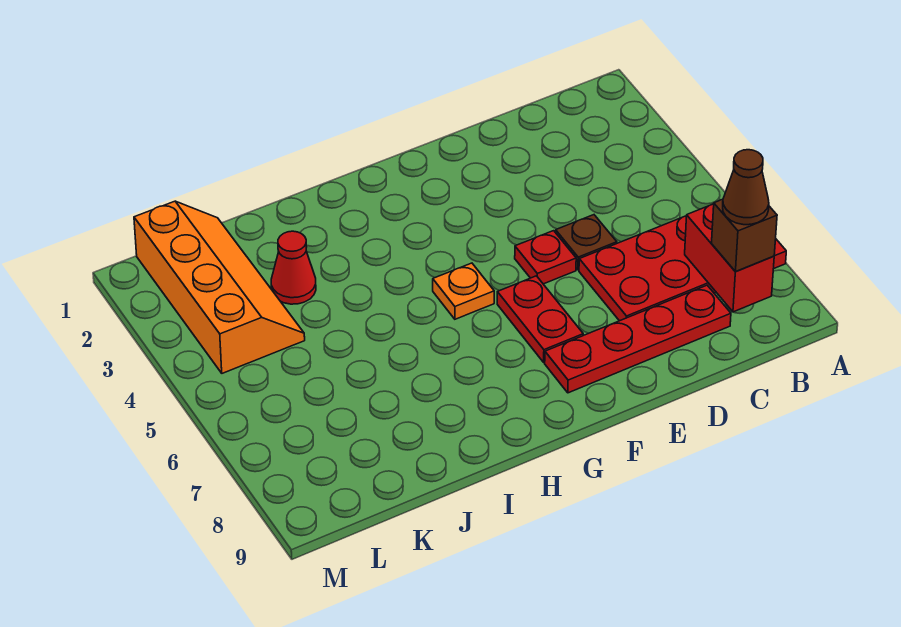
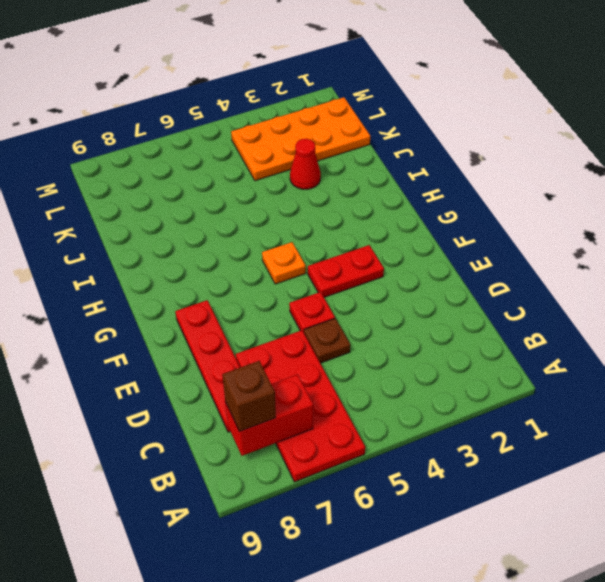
brown 1x1 cone [723,150,769,225] -> none
red 1x2 plate [497,276,583,362] -> red 1x2 plate moved to [308,245,384,297]
orange 2x4 slope [134,201,305,373] -> orange 2x4 plate [231,97,370,181]

